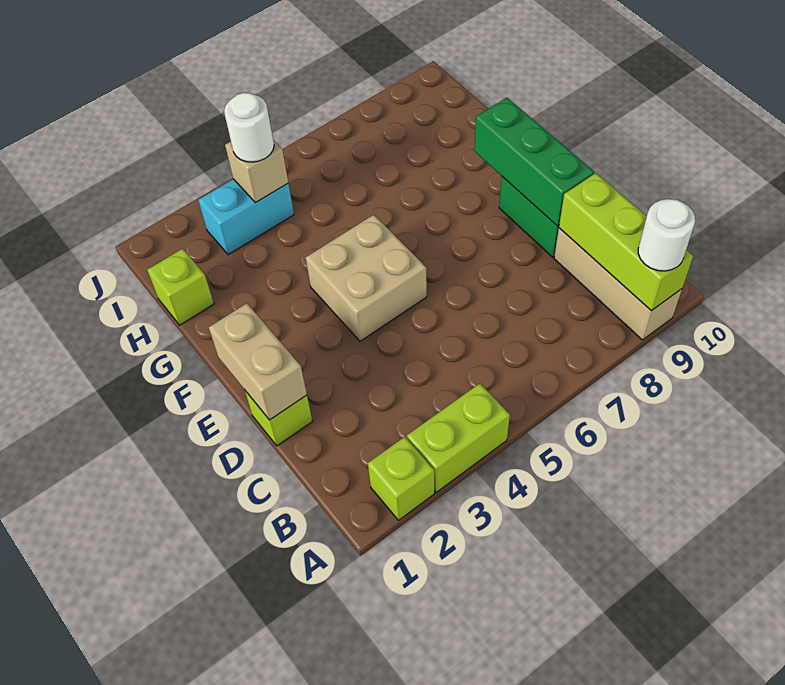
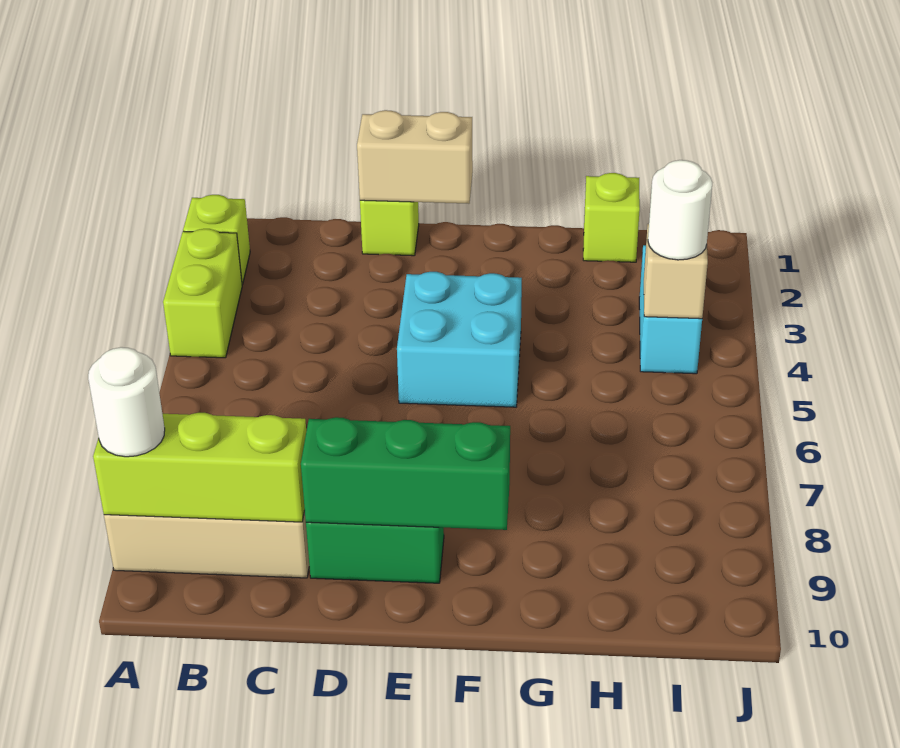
tan 2x2 brick [306,215,427,341] -> cyan 2x2 brick [397,272,522,407]

